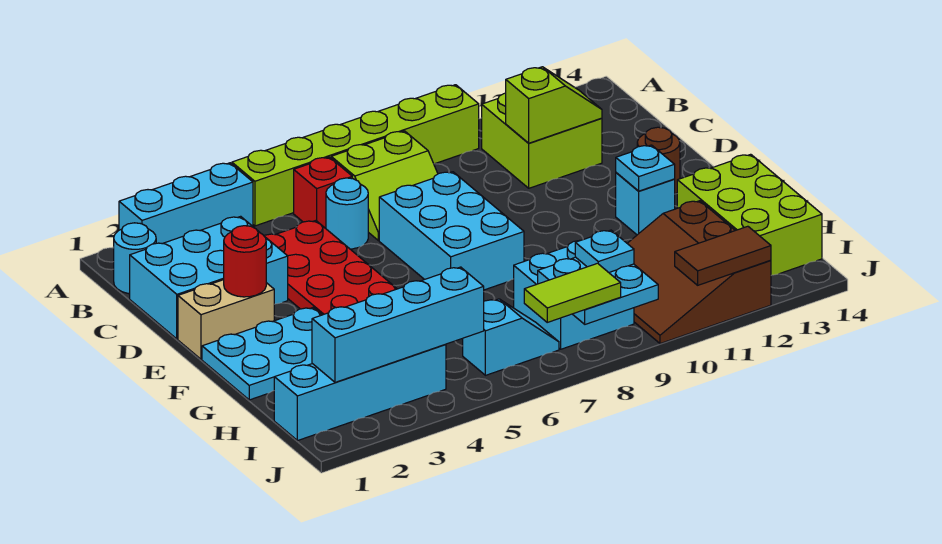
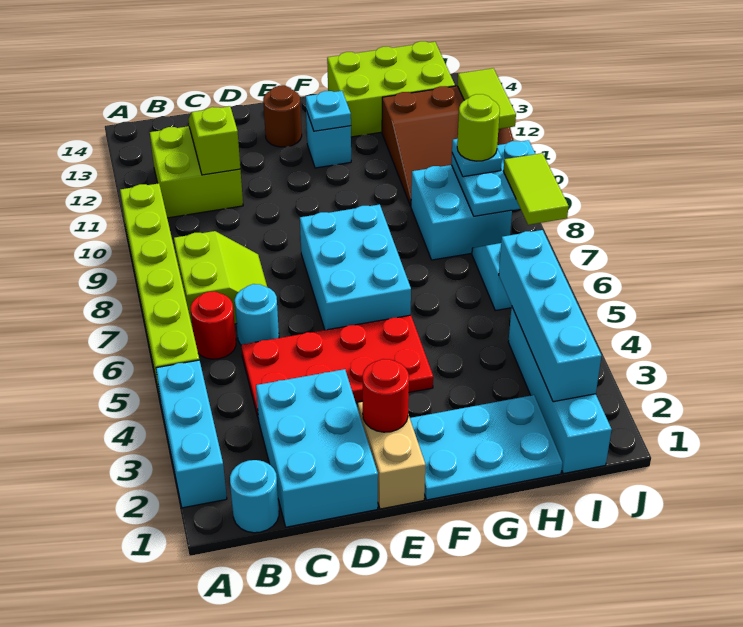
red 1x1 brick [294,157,352,228] -> red 1x1 round brick [191,292,236,359]
cyan 2x3 brick [379,172,524,290] -> cyan 2x3 brick turned to [300,204,411,330]
cyan 2x3 plate [202,308,322,400] -> cyan 2x3 plate turned to [410,395,562,500]
none -> lime 1x1 round brick [457,94,500,161]
brown 1x2 tile [675,226,771,285] -> lime 1x2 tile [457,68,516,129]

